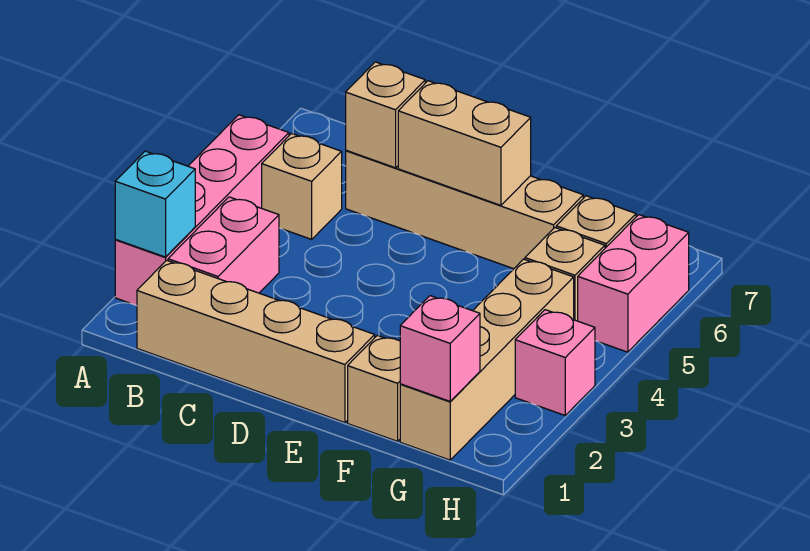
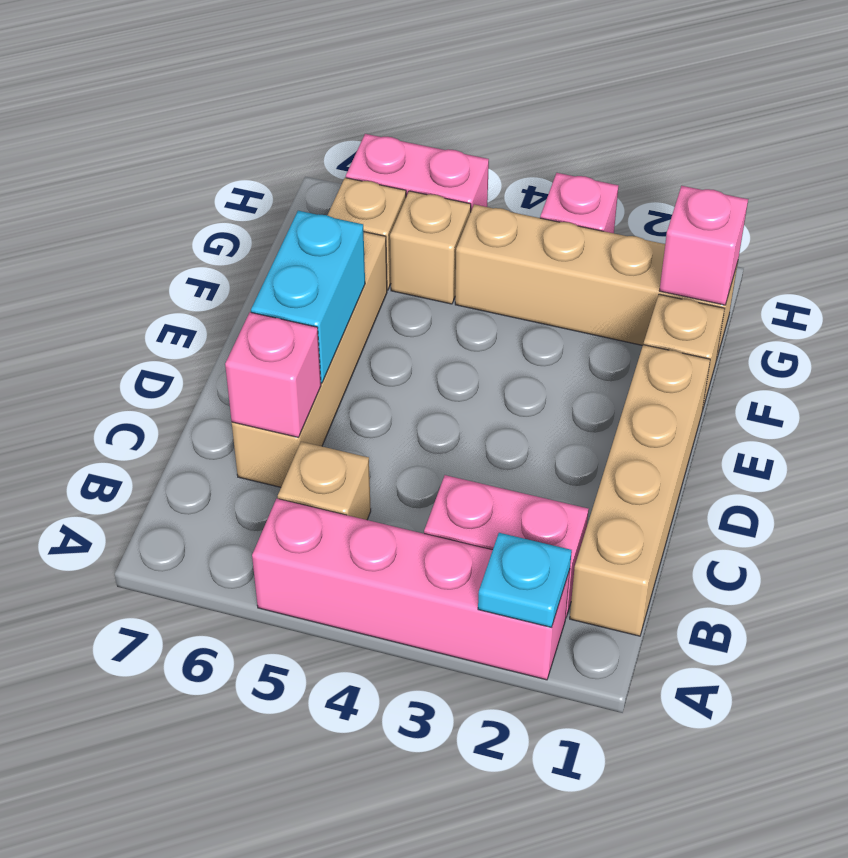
cyan 1x1 brick [115,151,195,257] -> cyan 1x1 plate [478,533,572,627]
tan 1x1 brick [346,62,425,168] -> pink 1x1 brick [225,312,321,437]
tan 1x2 brick [398,81,531,205] -> cyan 1x2 brick [251,211,365,383]

